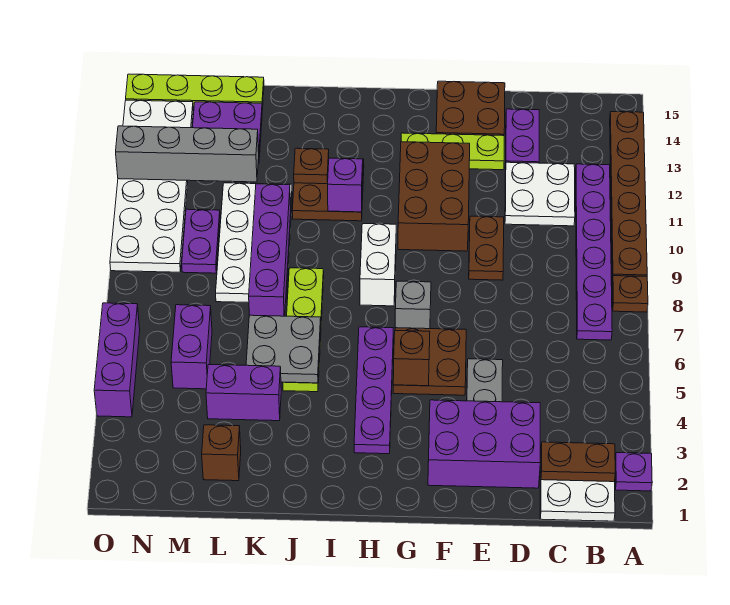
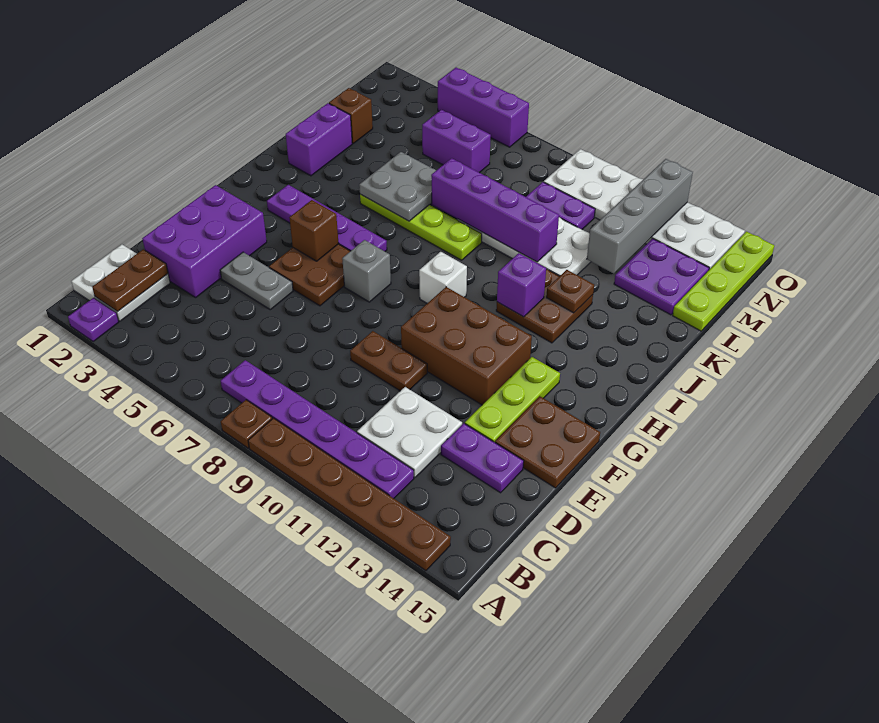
white 1x2 brick [360,224,396,306] -> white 1x1 brick [419,252,467,303]
purple 1x2 brick [206,365,281,421] -> purple 1x2 brick moved to [286,103,352,176]

